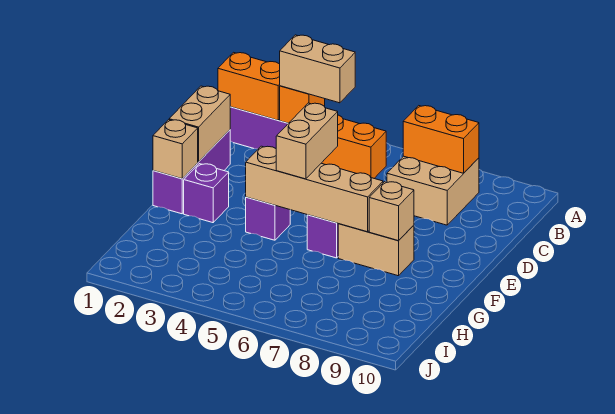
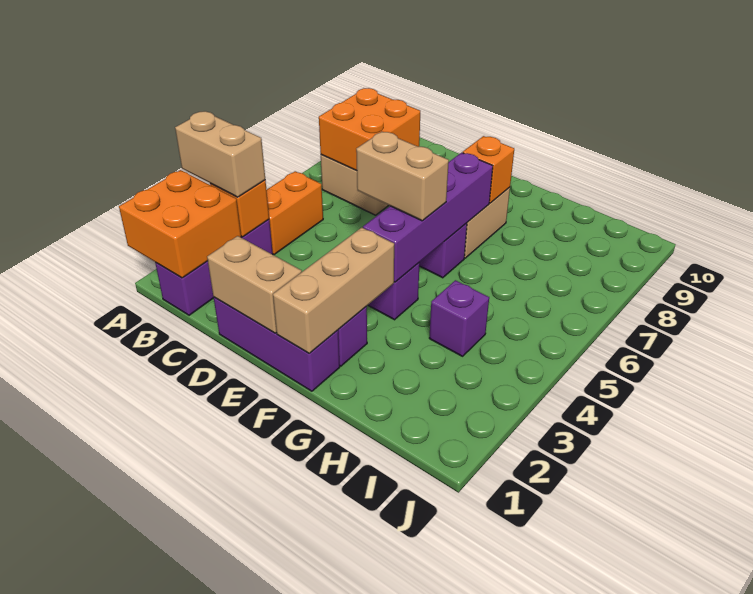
orange 1x2 brick [218,52,280,120] -> orange 2x2 brick [119,170,241,278]
tan 1x2 brick [280,35,355,103] -> tan 1x2 brick turned to [175,111,265,197]
orange 1x2 brick [403,106,479,173] -> orange 2x2 brick [319,88,420,171]
tan 1x1 brick [153,120,198,179] -> tan 1x3 brick [273,227,394,353]
tan 1x4 brick [246,146,383,232] -> purple 1x4 brick [363,153,493,282]
tan 1x1 brick [369,182,414,241] -> orange 1x1 brick [463,136,514,203]
none -> purple 1x1 brick [429,280,489,356]

